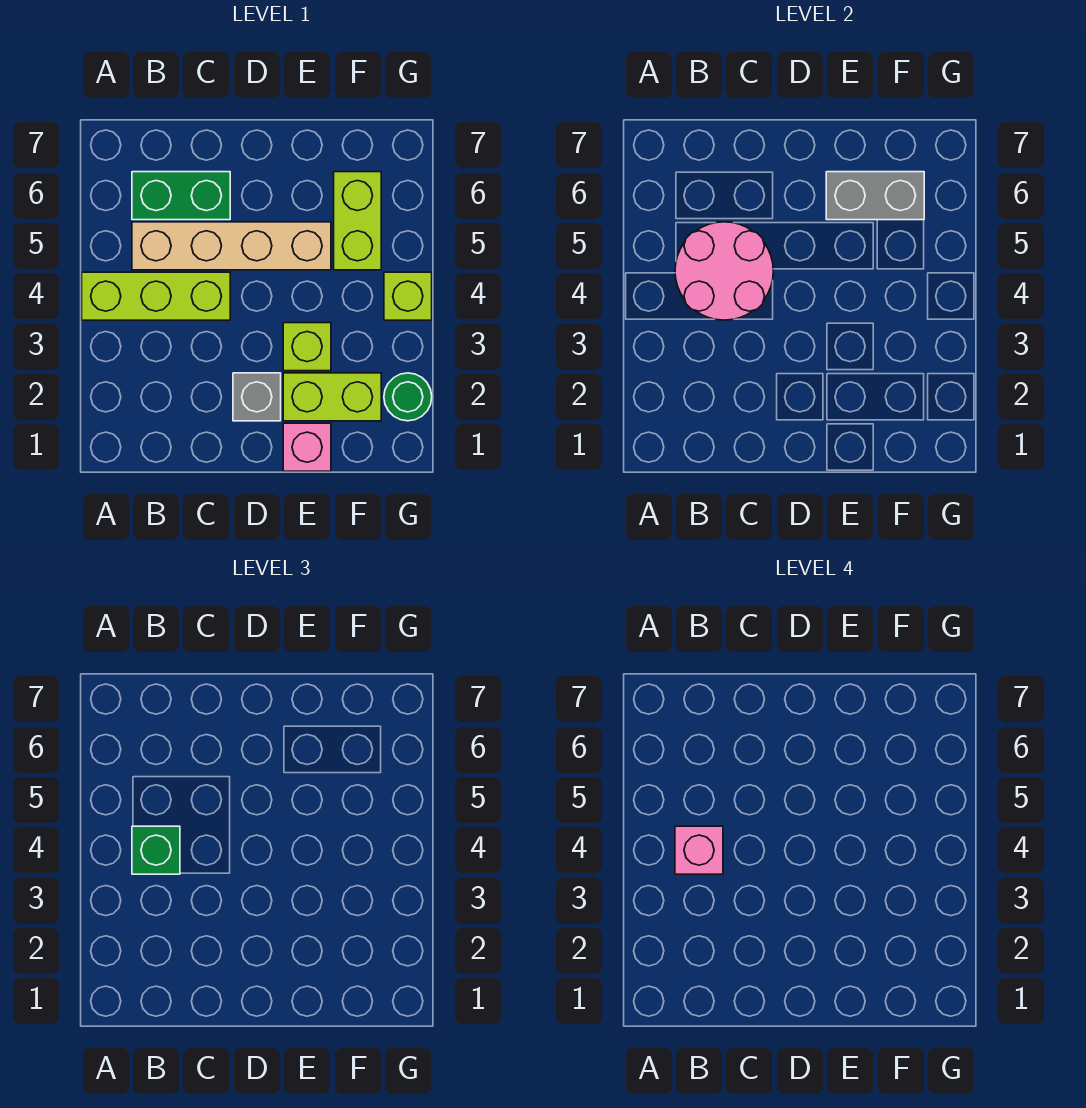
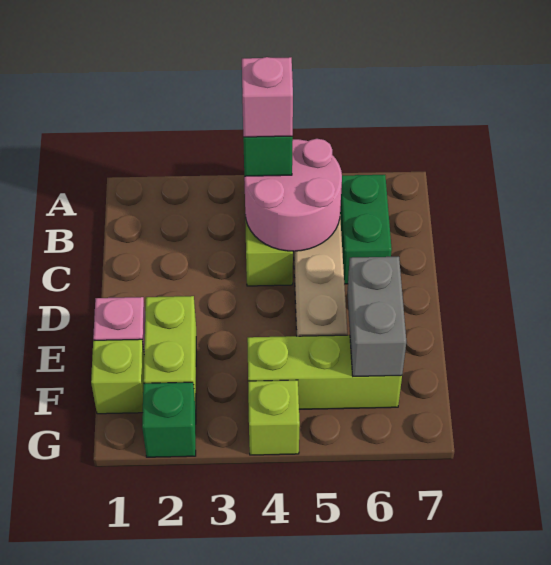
grey 1x1 brick [233,373,281,421] -> none
lime 1x1 brick [283,323,331,371] -> lime 1x1 brick moved to [91,339,144,414]
lime 1x2 brick [334,172,381,270] -> lime 1x3 brick [247,335,402,409]
green 1x1 round brick [384,373,432,421] -> green 1x1 brick [142,382,196,457]

